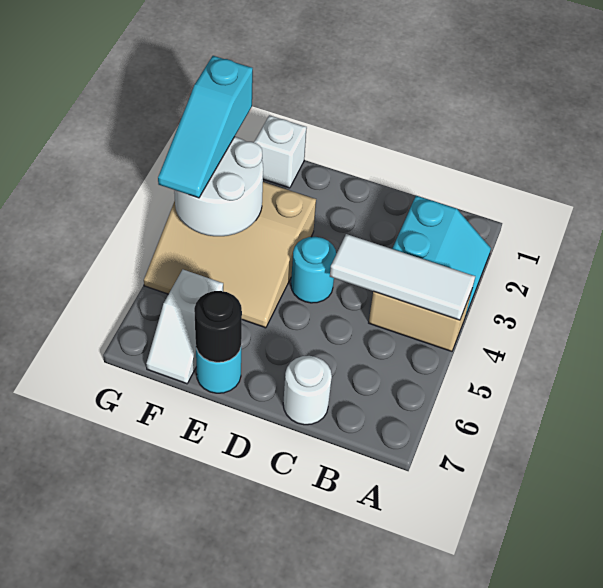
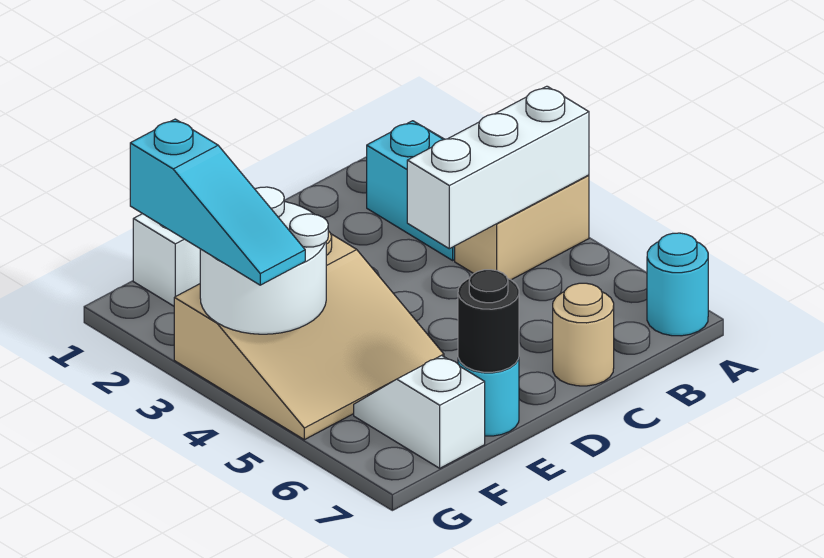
white 1x3 tile [330,234,475,320] -> white 1x3 brick [407,86,589,249]
white 1x1 round brick [283,356,332,425] -> tan 1x1 round brick [553,283,614,386]
cyan 1x1 round brick [291,237,336,303] -> cyan 1x1 round brick moved to [647,233,708,336]
white 1x2 slope [146,270,223,384] -> white 1x2 slope turned to [354,355,485,468]

